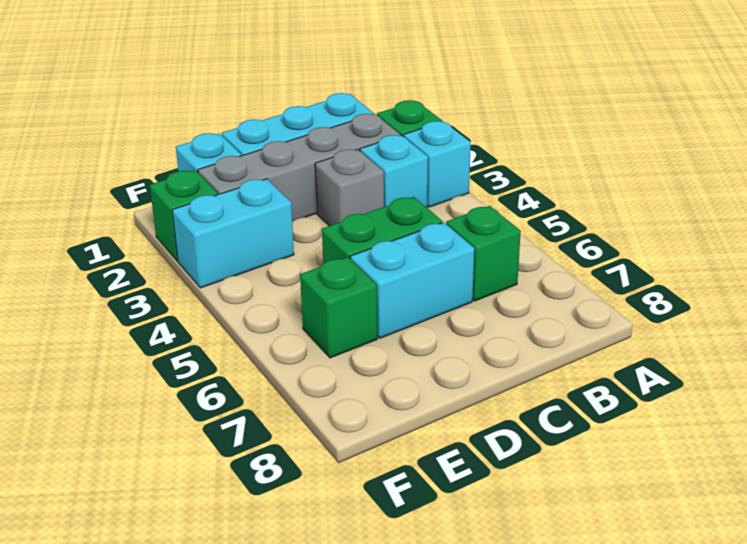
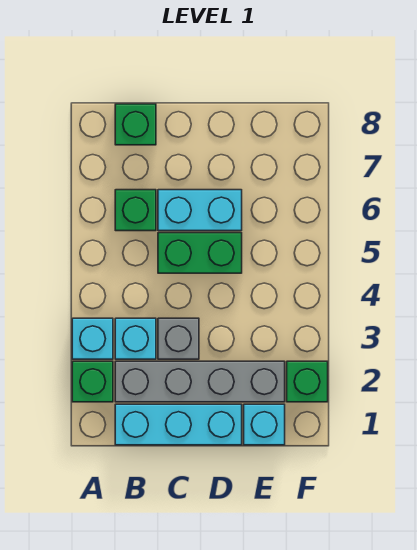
cyan 1x2 brick [172,179,294,288] -> none
green 1x1 brick [300,257,377,358] -> green 1x1 brick moved to [115,104,156,145]

